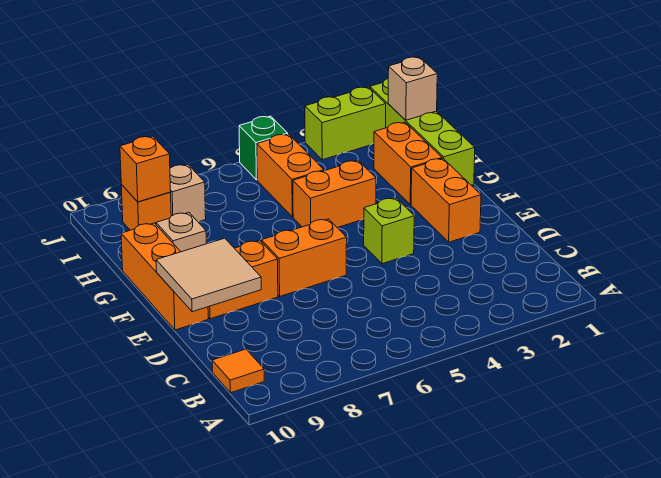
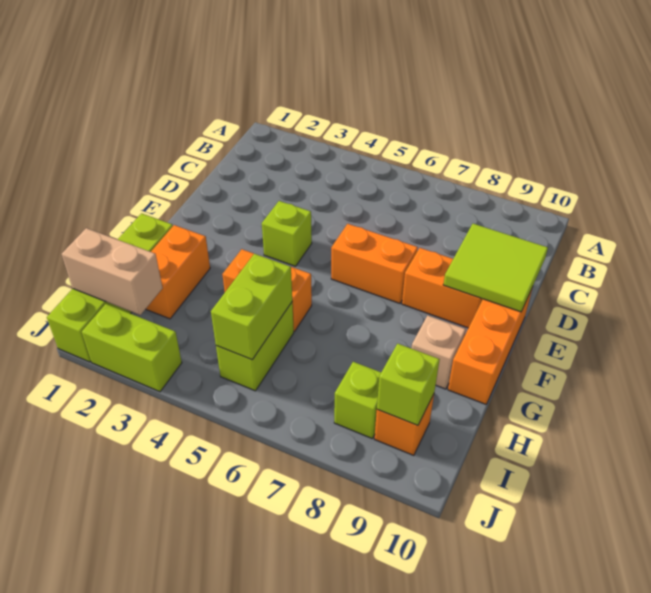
orange 1x1 tile [212,349,264,393] -> none
tan 2x2 tile [156,238,261,312] -> lime 2x2 tile [443,224,548,312]
orange 1x2 brick [411,159,481,242] -> none
orange 1x2 brick [257,134,324,217] -> lime 1x2 brick [216,303,294,391]
none -> lime 1x2 brick [211,254,292,360]
tan 1x1 brick [388,57,437,120] -> tan 1x2 brick [62,228,162,315]
tan 1x1 brick [170,164,206,222] -> lime 1x1 brick [334,362,381,438]
orange 1x1 brick [120,136,171,202] -> lime 1x1 brick [377,344,440,425]
green 1x1 brick [239,116,288,180] -> none

